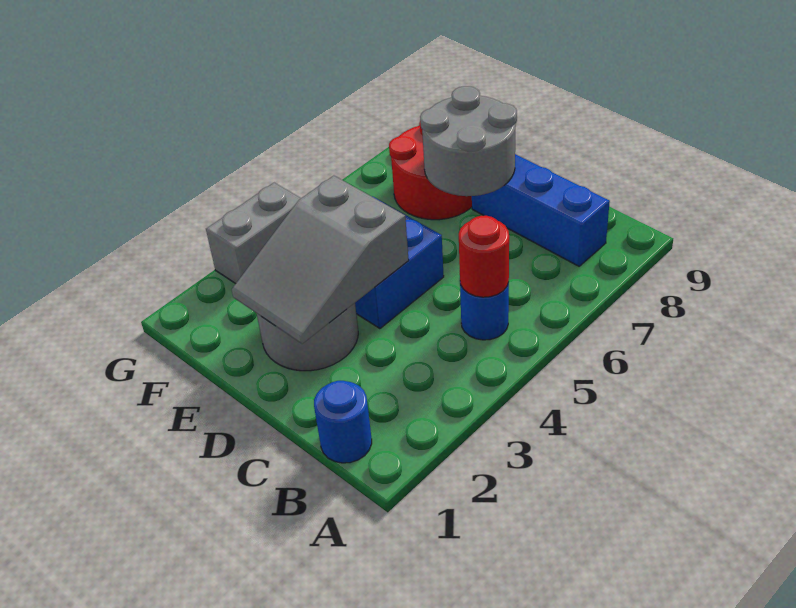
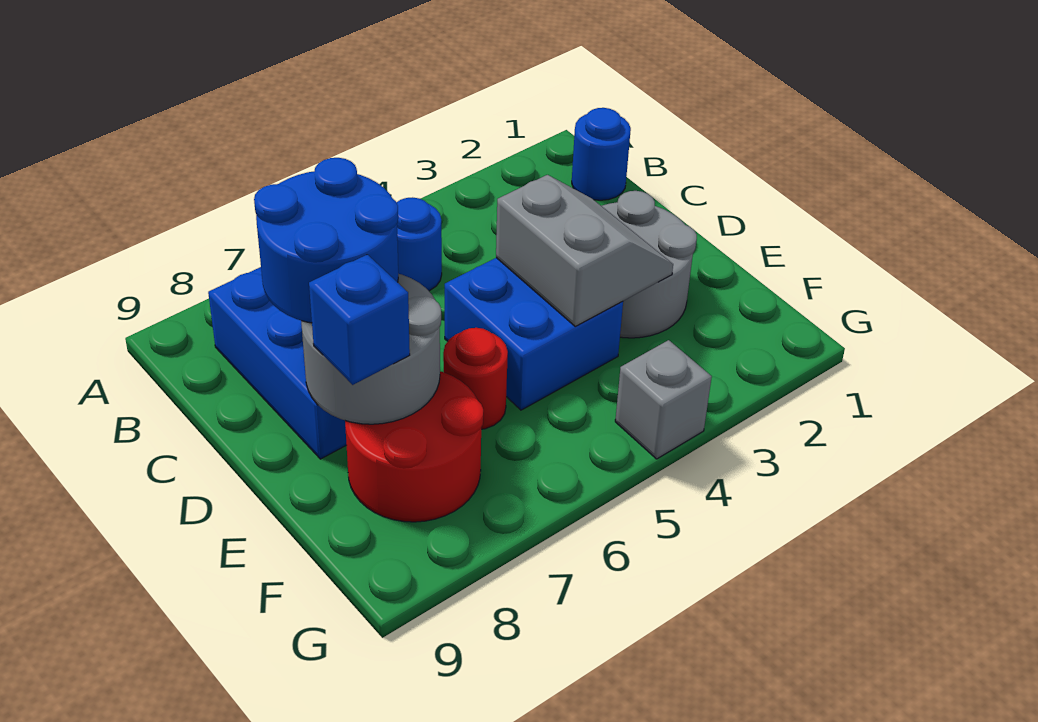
red 1x1 round brick [459,216,509,297] -> red 1x1 round brick moved to [443,328,508,429]
none -> blue 2x2 round brick [254,158,398,323]
grey 2x3 slope [232,176,409,344] -> grey 2x2 slope [496,175,673,326]
none -> blue 1x1 brick [309,254,410,385]
grey 1x2 brick [206,183,301,284] -> grey 1x1 brick [615,340,712,459]

